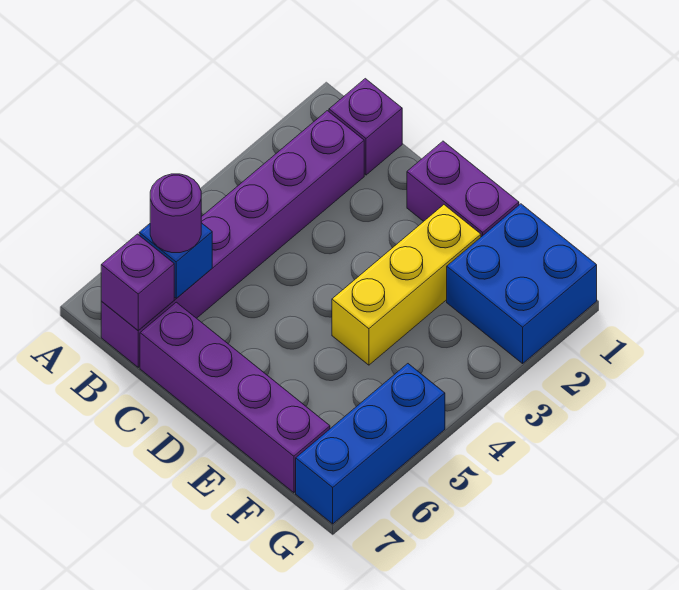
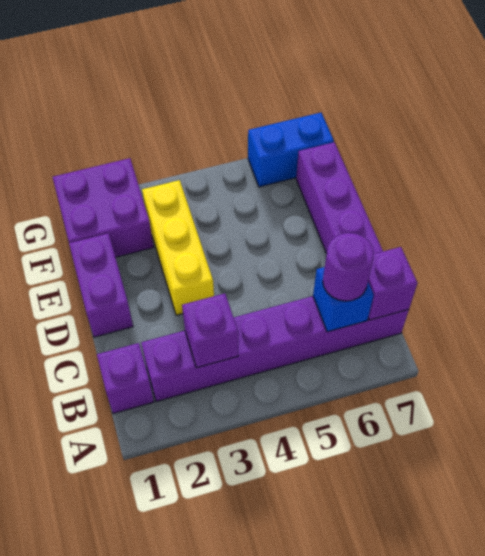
none -> purple 1x1 brick [182,293,238,368]
yellow 1x3 brick [332,205,481,365] -> yellow 1x3 brick turned to [142,180,214,315]
blue 2x2 brick [447,204,597,363] -> purple 2x2 brick [53,158,153,257]
blue 1x3 brick [296,364,445,524] -> blue 1x2 brick [248,113,334,187]

